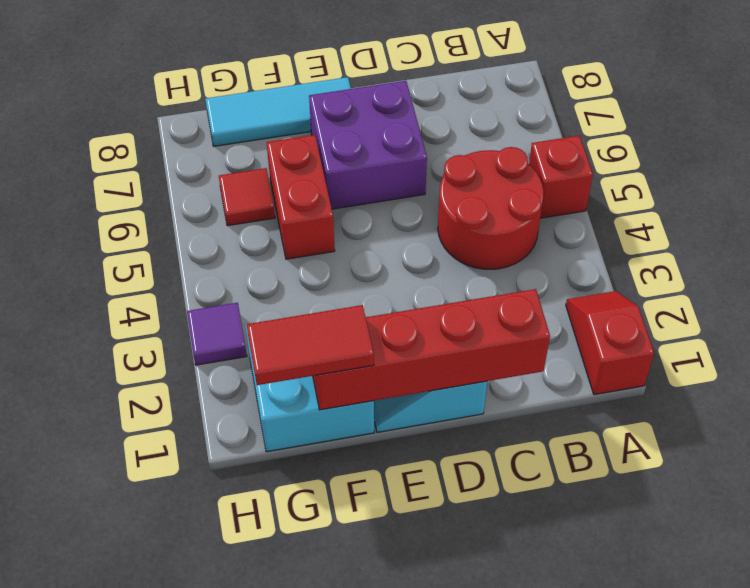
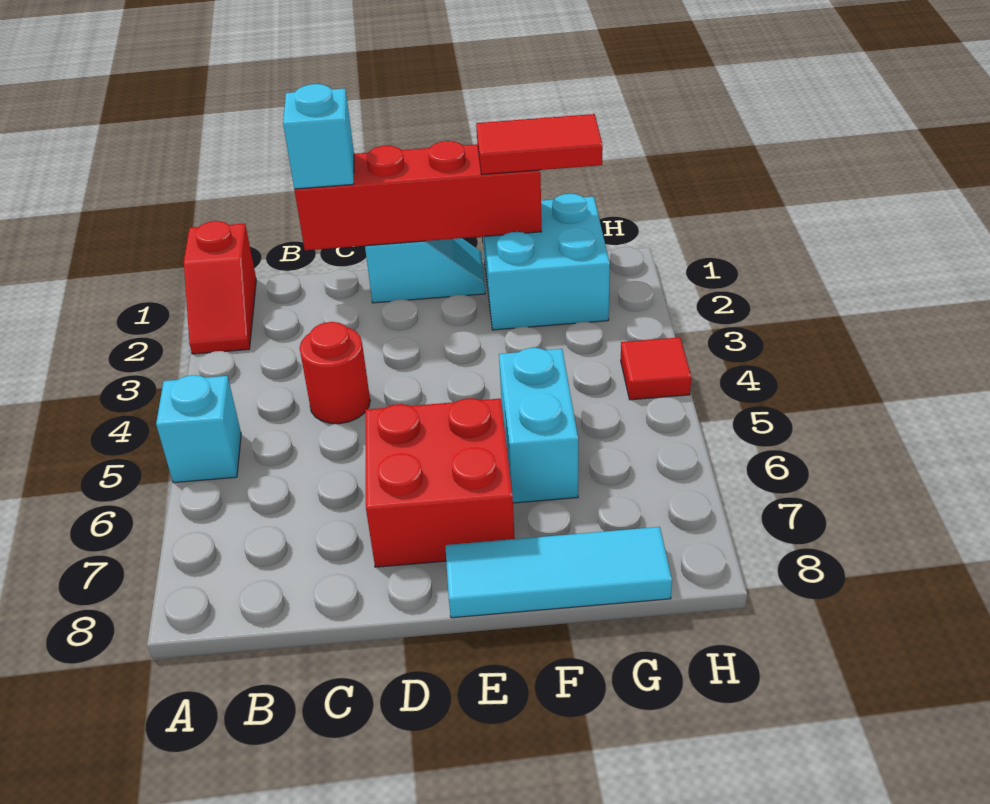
red 1x1 brick [529,136,593,218] -> cyan 1x1 brick [156,375,241,483]
red 2x2 round brick [438,147,544,269] -> red 1x1 round brick [299,322,370,424]
none -> cyan 1x1 brick [283,84,354,189]
purple 2x2 brick [309,81,427,209] -> red 2x2 brick [365,398,515,567]
red 1x2 brick [267,135,335,259] -> cyan 1x2 brick [499,348,578,503]
red 1x1 tile [219,168,275,226] -> red 1x1 tile moved to [621,337,691,400]
purple 1x1 tile [187,303,247,365] -> none

